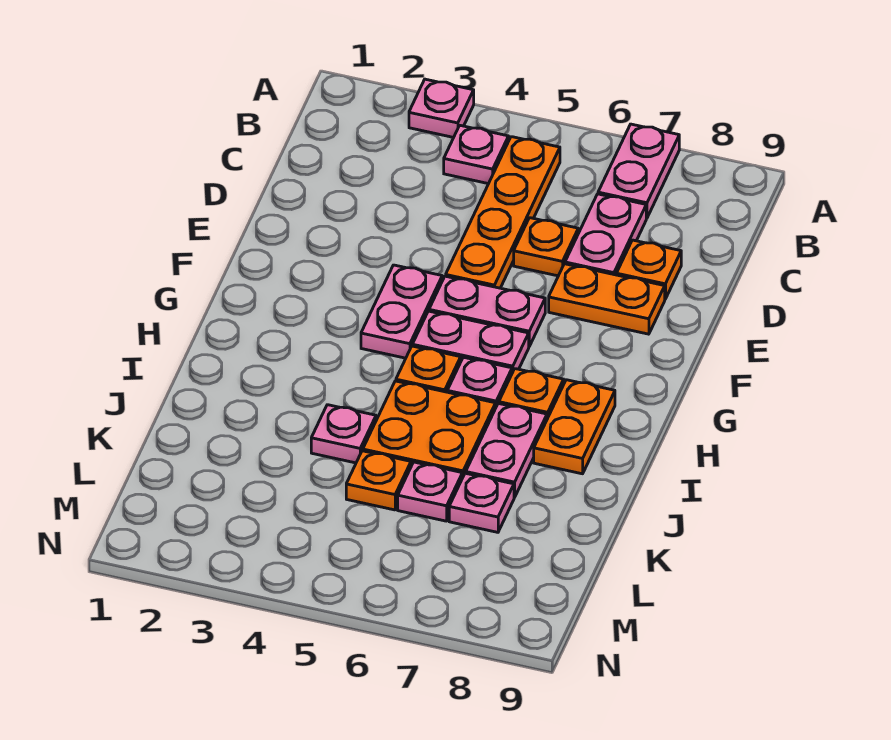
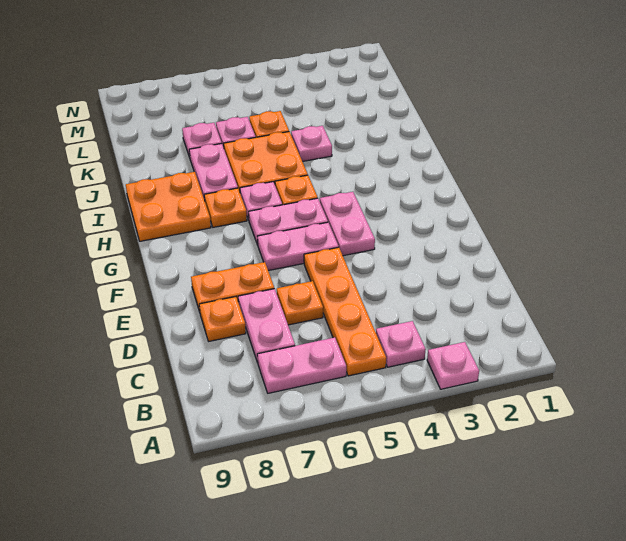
pink 1x2 plate [598,124,679,218] -> pink 1x2 plate turned to [257,337,346,393]
orange 1x2 plate [534,380,615,474] -> orange 2x2 plate [126,172,211,241]

